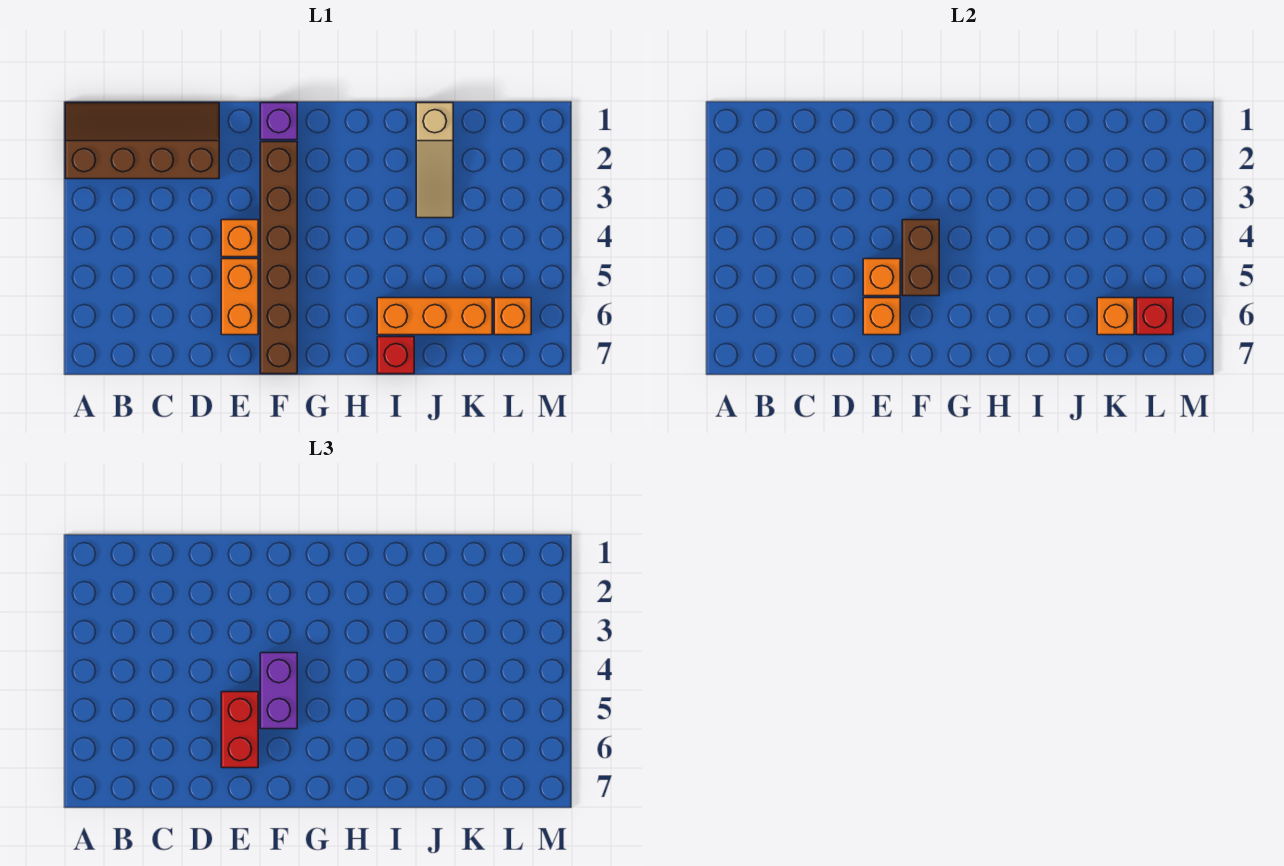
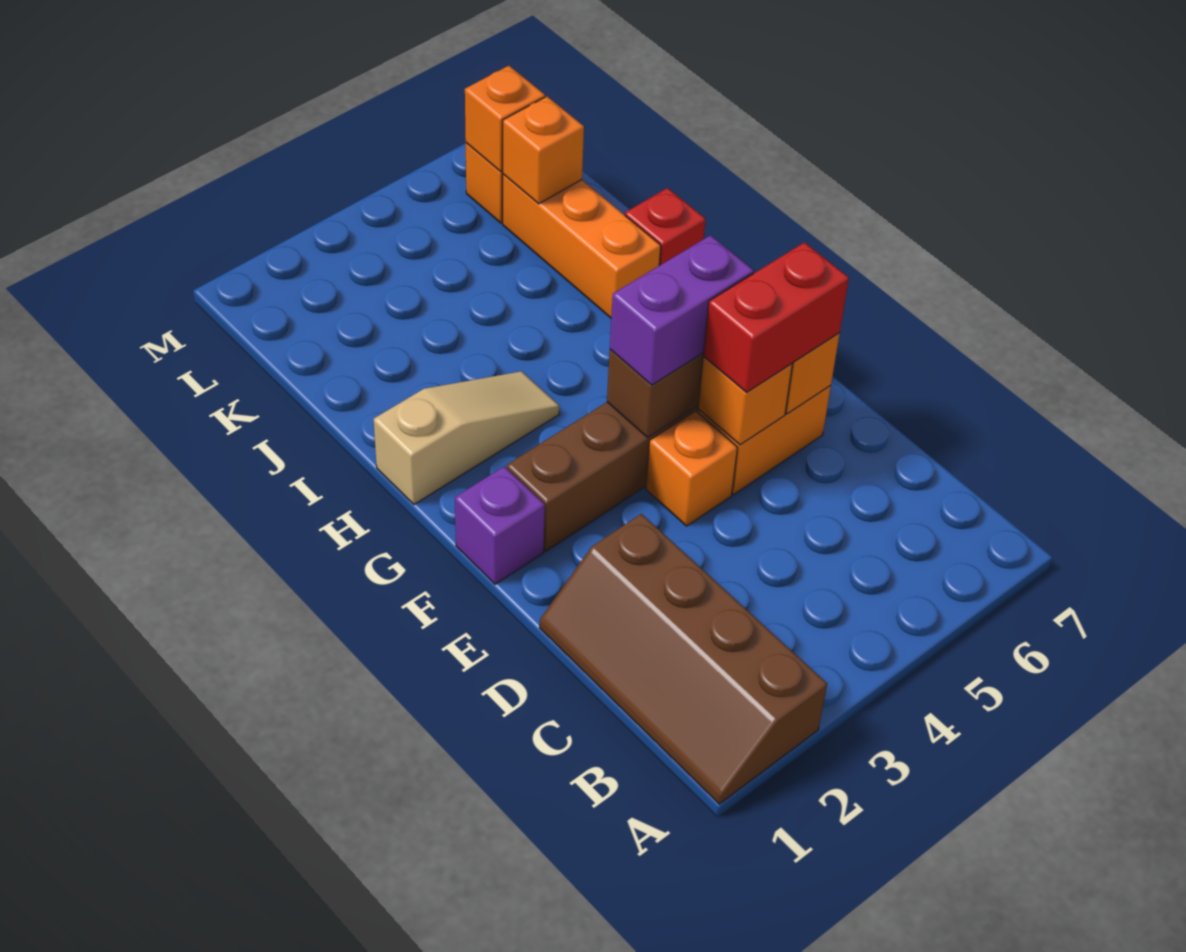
tan 1x3 slope [416,103,453,218] -> tan 1x3 slope moved to [374,371,559,504]
red 1x1 brick [1136,298,1173,335] -> orange 1x1 brick [465,66,545,172]

